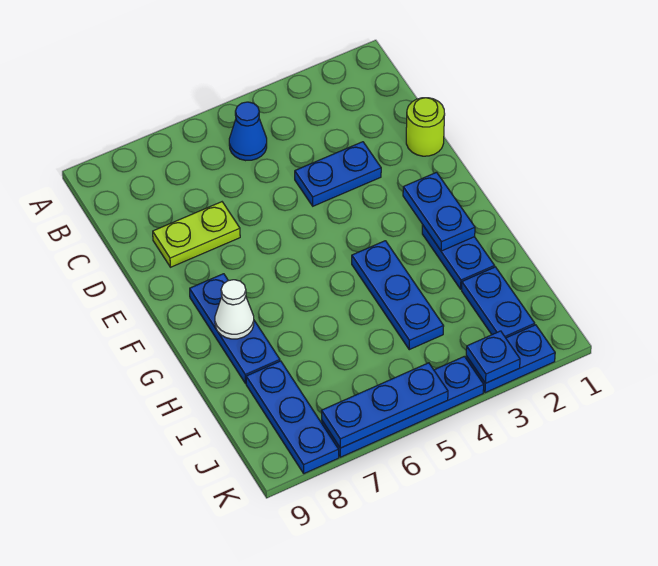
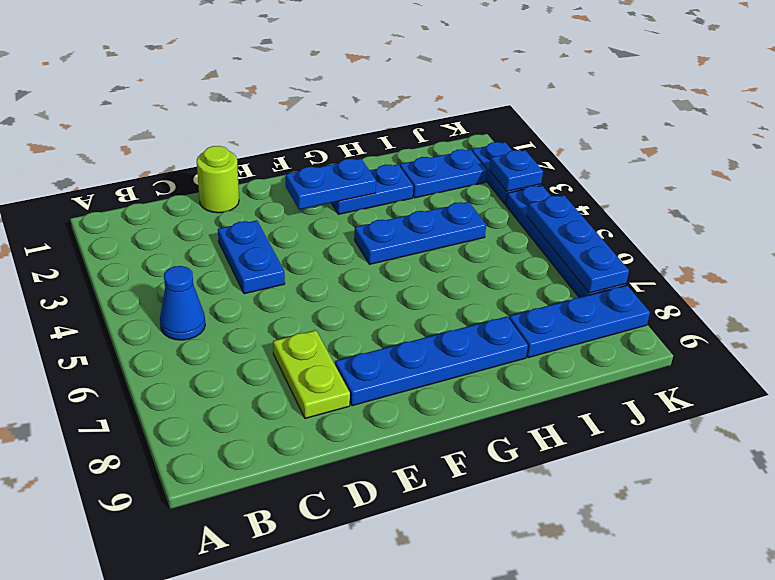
blue 1x3 plate [190,274,280,383] -> blue 1x4 plate [335,317,528,406]
white 1x1 cone [215,280,254,339] -> none

